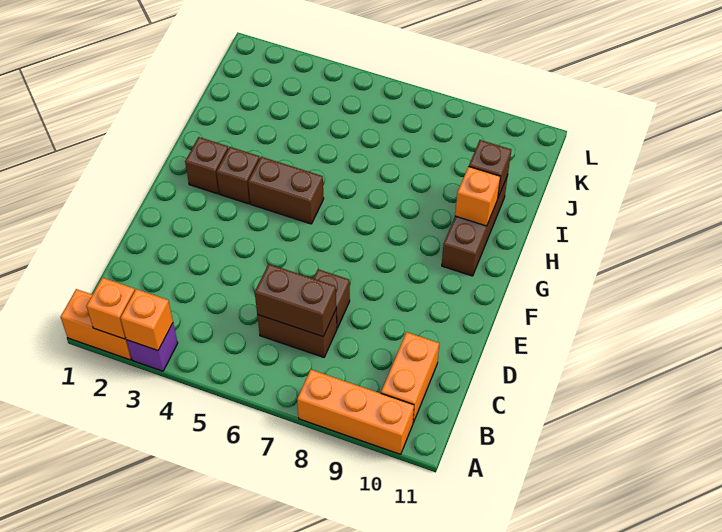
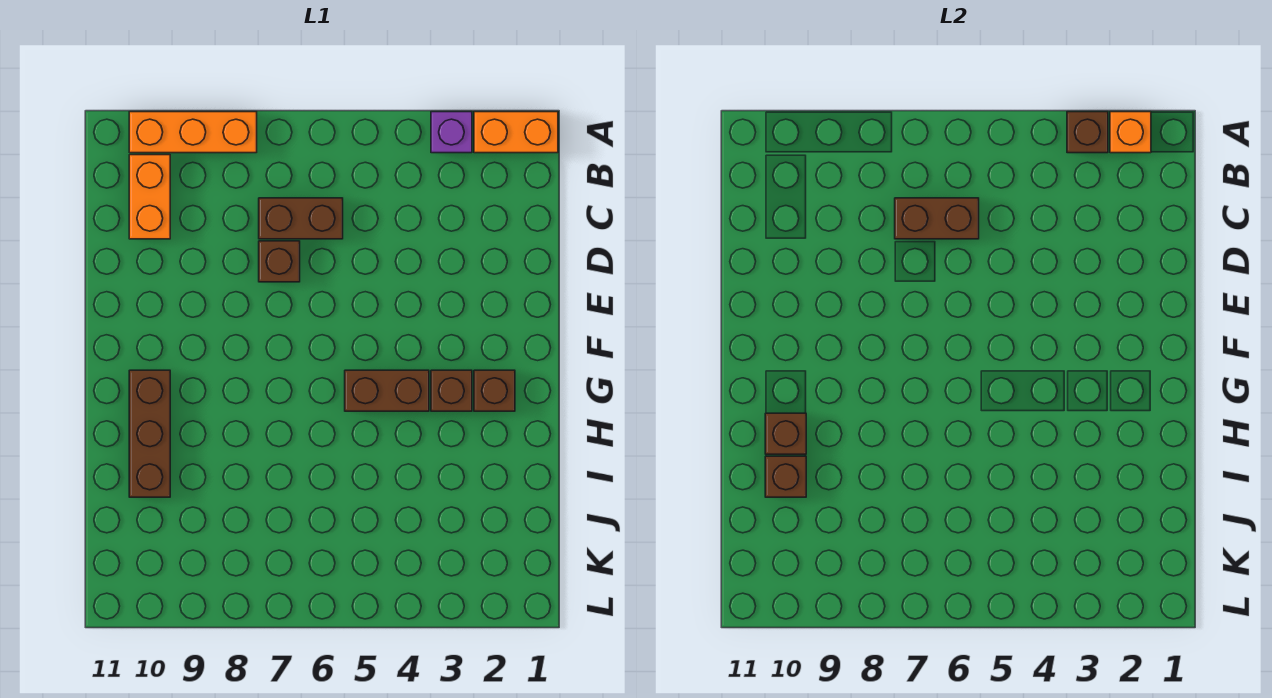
orange 1x1 brick [121,289,173,351] -> brown 1x1 brick [1067,112,1108,153]
orange 1x1 brick [455,167,500,226] -> brown 1x1 brick [765,413,806,454]

